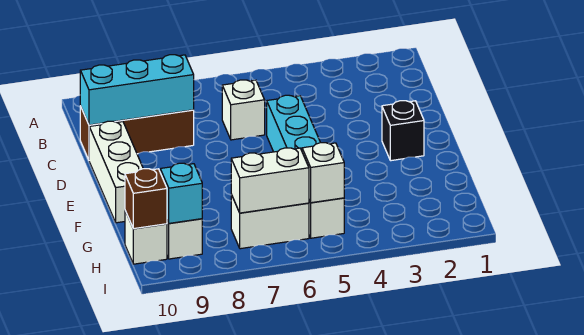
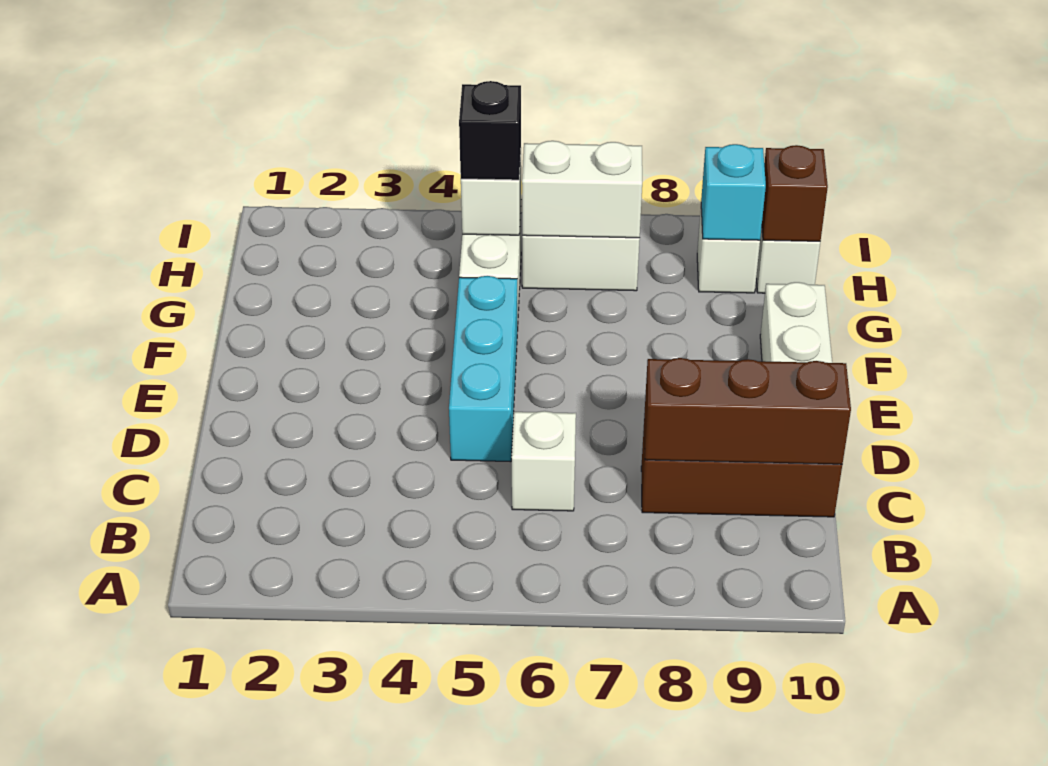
cyan 1x3 brick [80,55,194,125] -> brown 1x3 brick [644,358,851,464]
black 1x1 brick [382,101,424,161] -> black 1x1 brick moved to [459,81,521,180]

